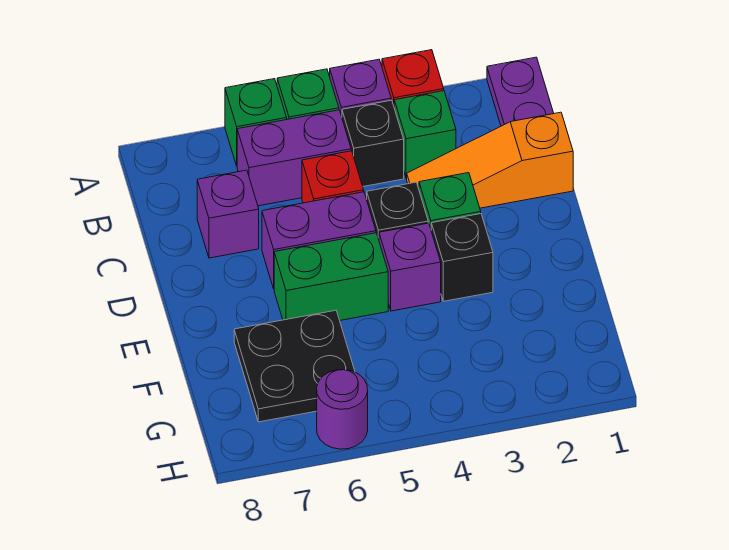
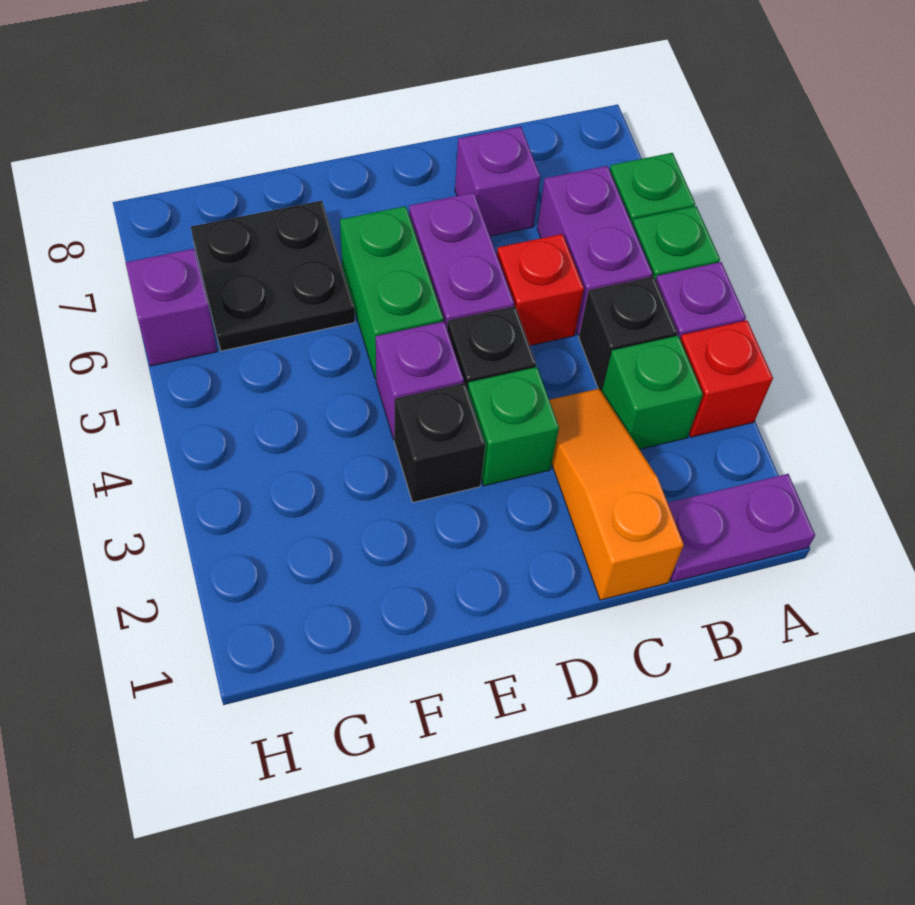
purple 1x1 round brick [317,370,368,449] -> purple 1x1 brick [126,249,217,366]

